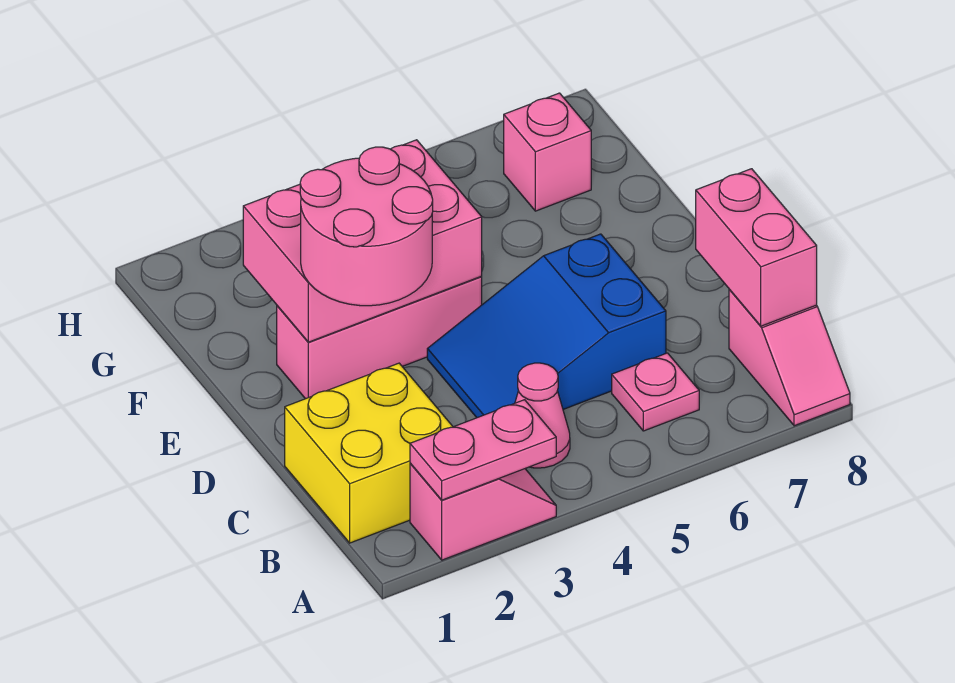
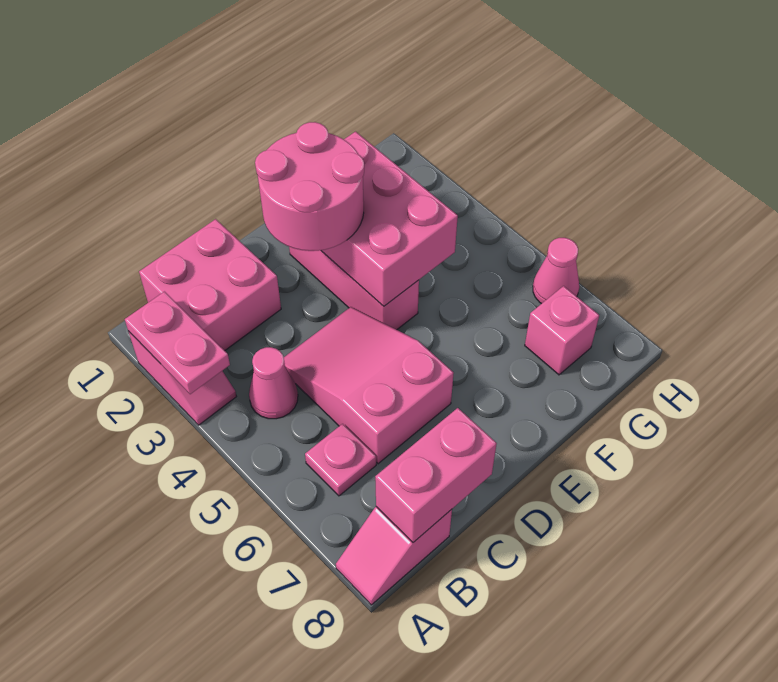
yellow 2x2 brick [285,363,453,543] -> pink 2x2 brick [139,219,281,351]
blue 2x3 slope [427,234,666,418] -> pink 2x3 slope [284,307,454,464]
none -> pink 1x1 cone [533,238,579,304]

